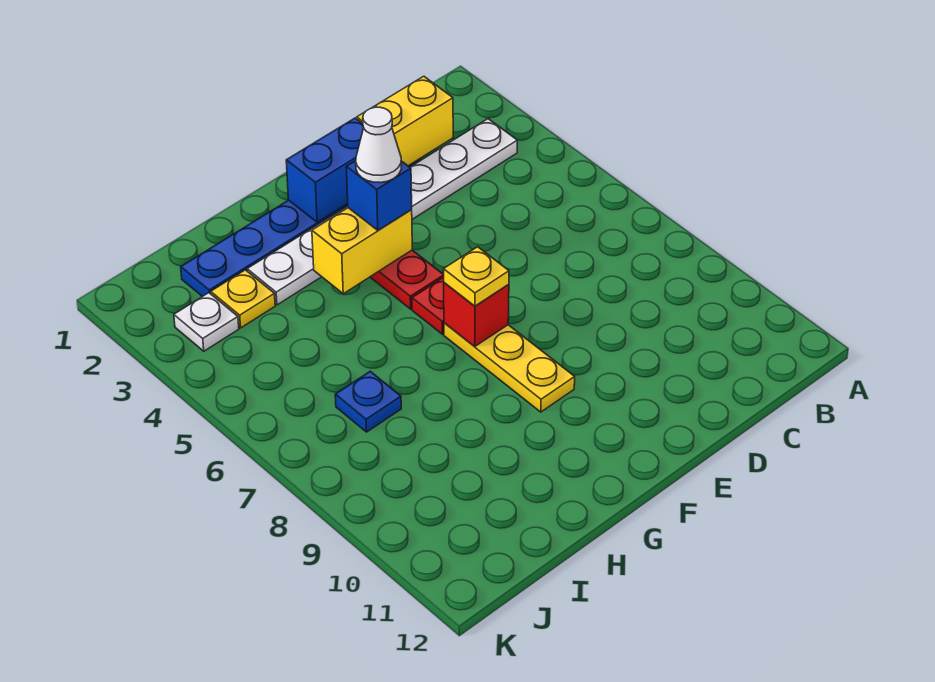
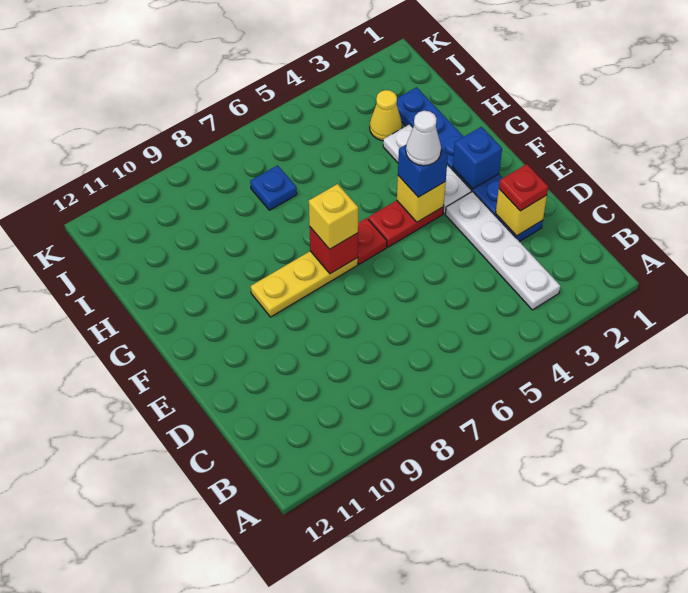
yellow 1x2 brick [357,76,453,166] -> yellow 1x1 brick [496,189,547,236]
none -> red 1x1 plate [499,164,548,211]
blue 1x2 brick [286,118,364,222] -> blue 1x1 brick [453,127,502,189]
yellow 1x2 brick [312,208,412,294] -> yellow 1x1 brick [397,176,446,222]
yellow 1x1 plate [444,247,509,306] -> yellow 1x1 brick [309,184,358,249]
yellow 1x1 plate [211,270,275,328] -> yellow 1x1 cone [370,90,402,141]
white 1x1 plate [174,293,239,351] -> none

